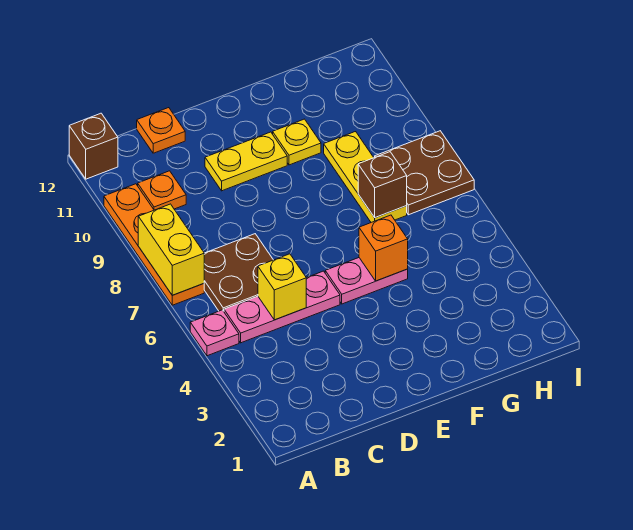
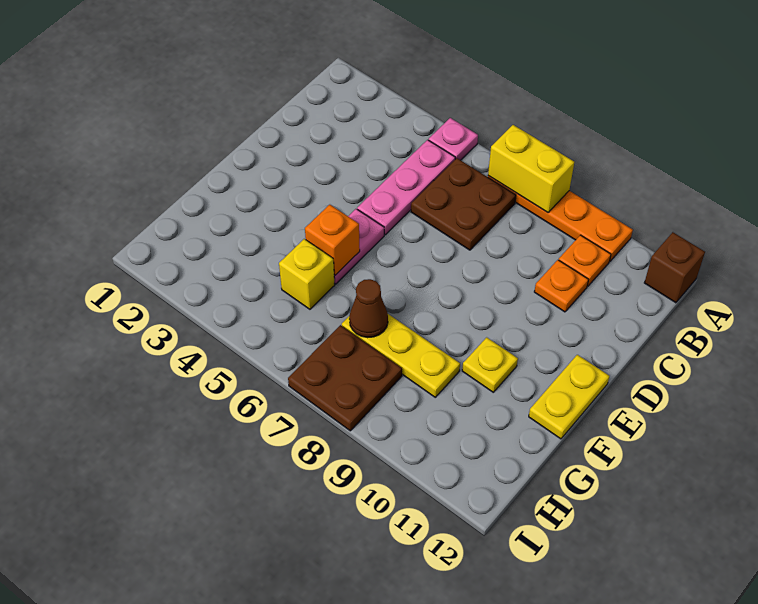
yellow 1x1 brick [258,254,306,320] -> yellow 1x1 brick moved to [279,239,335,309]
orange 1x1 plate [137,108,185,153] -> orange 1x1 plate moved to [534,260,588,312]
yellow 1x2 plate [205,132,287,191] -> yellow 1x2 plate moved to [529,355,609,439]
brown 1x1 brick [358,152,407,218] -> brown 1x1 cone [349,279,388,338]

